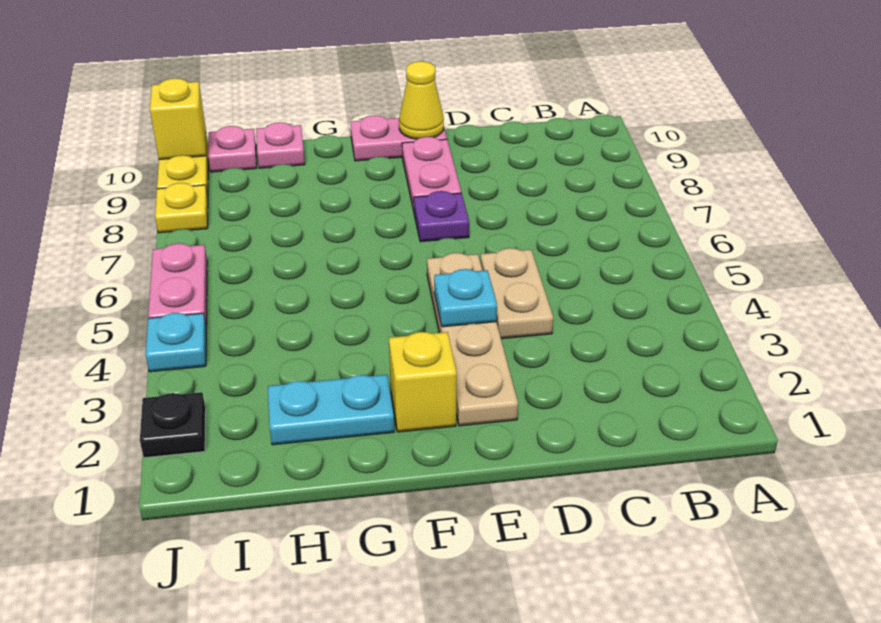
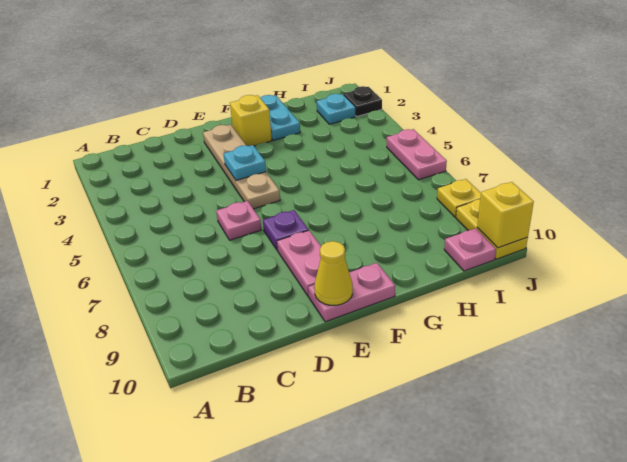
tan 1x2 plate [481,248,553,339] -> none
cyan 1x2 plate [268,375,394,445] -> cyan 1x2 plate turned to [260,95,300,140]
pink 1x1 plate [256,122,305,168] -> pink 1x1 plate moved to [216,201,261,240]
cyan 1x1 plate [146,313,206,372] -> cyan 1x1 plate moved to [317,94,355,124]

